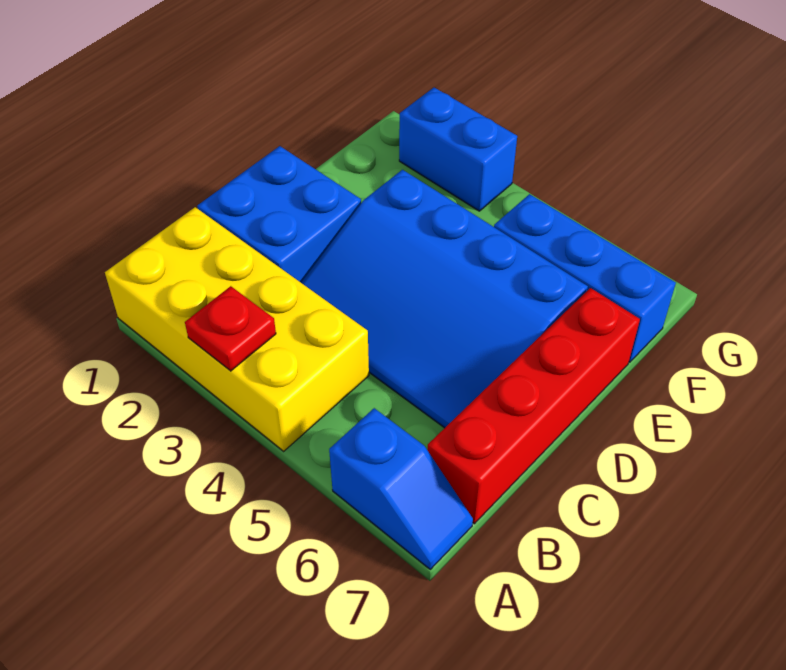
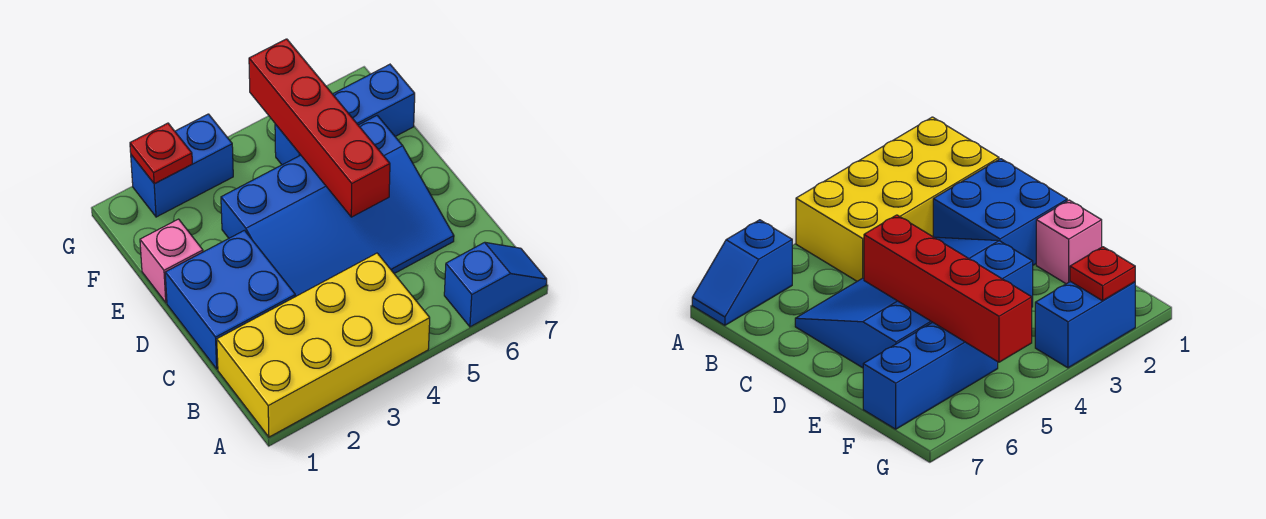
red 1x1 plate [185,286,276,371] -> red 1x1 plate moved to [130,123,192,184]
red 1x4 brick [427,288,640,524] -> red 1x4 brick moved to [249,39,390,217]
none -> pink 1x1 brick [140,219,203,303]

